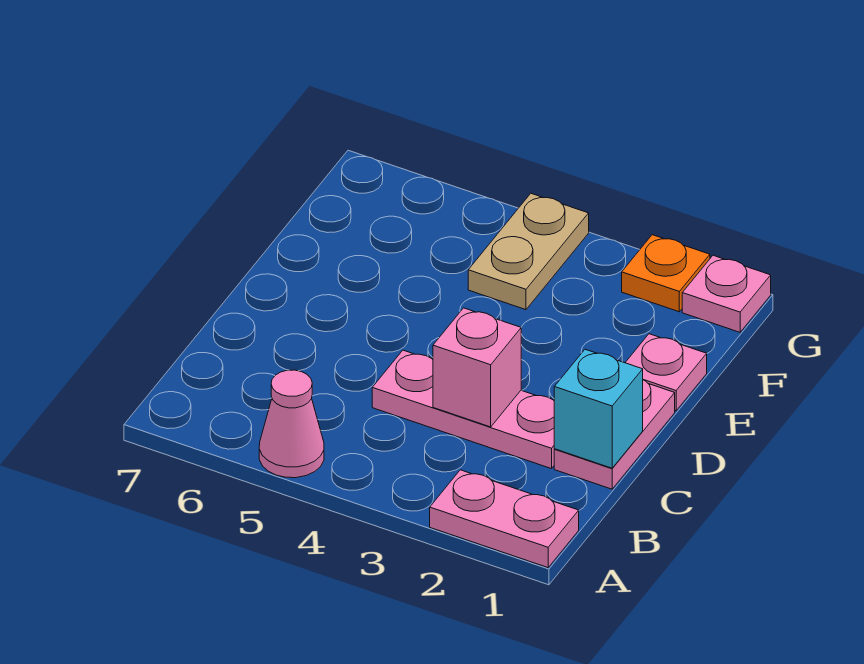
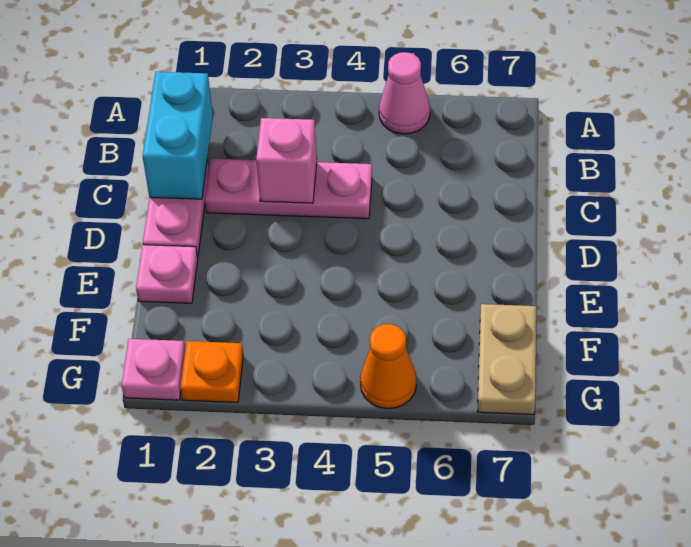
pink 1x2 plate [430,470,579,568] -> none
cyan 1x1 brick [554,349,643,468] -> cyan 1x2 brick [143,72,213,199]
tan 1x2 plate [468,194,589,310] -> tan 1x2 plate moved to [477,304,536,415]
none -> orange 1x1 cone [360,324,416,409]

